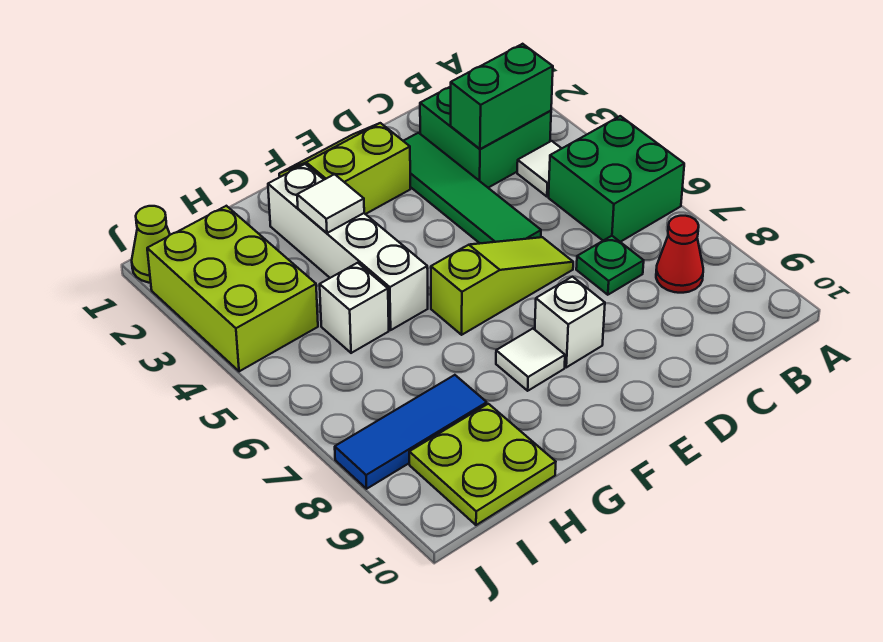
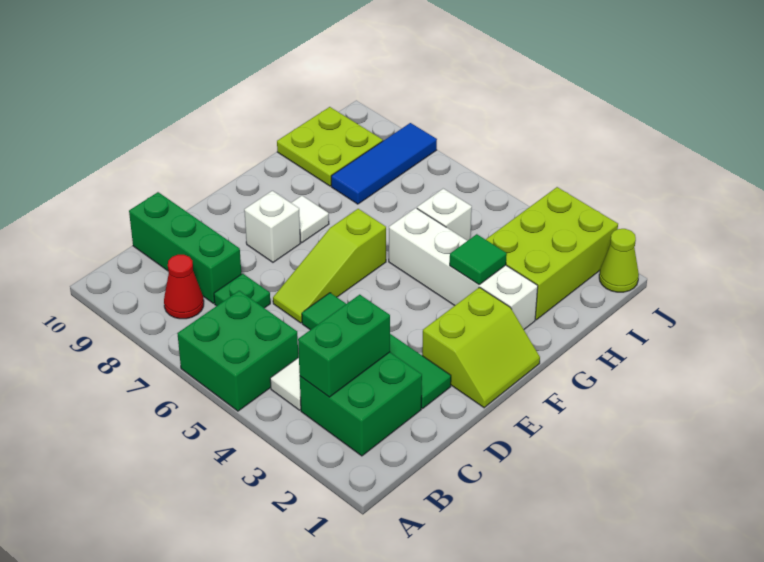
none -> green 1x3 brick [129,192,241,303]
white 1x1 tile [297,174,364,233] -> green 1x1 tile [450,234,507,284]
lime 2x3 brick [147,206,318,371] -> lime 2x3 brick turned to [486,187,618,320]

